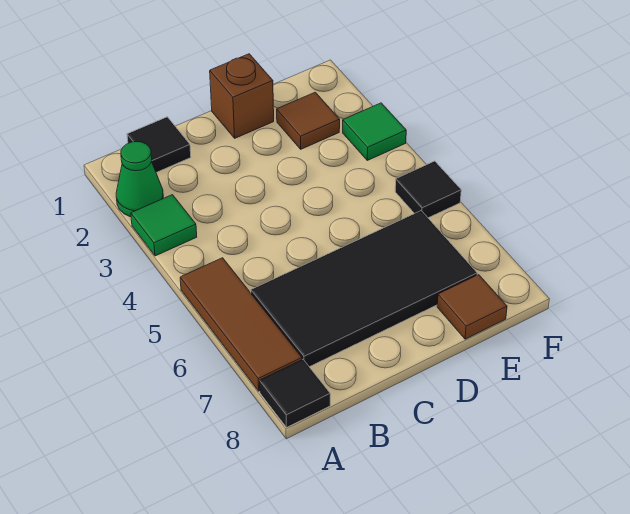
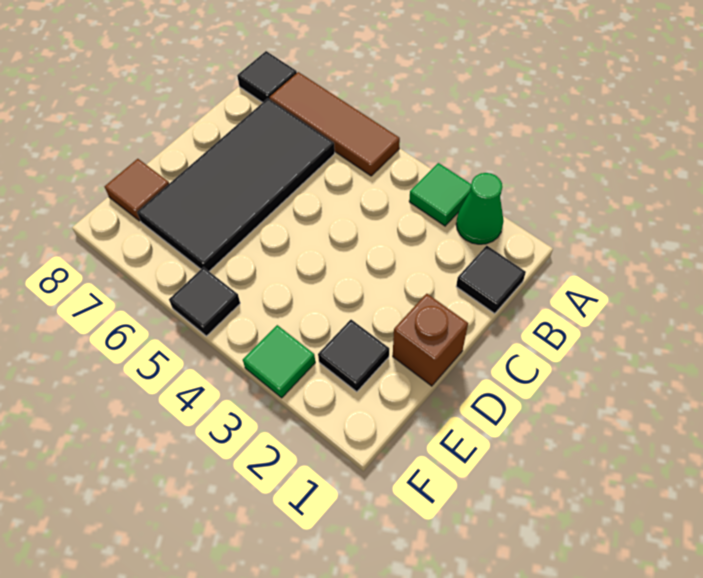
brown 1x1 tile [277,92,340,149] -> black 1x1 tile [318,320,389,392]

